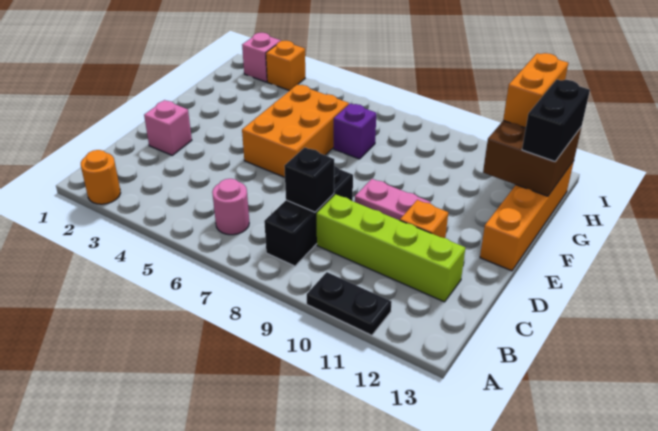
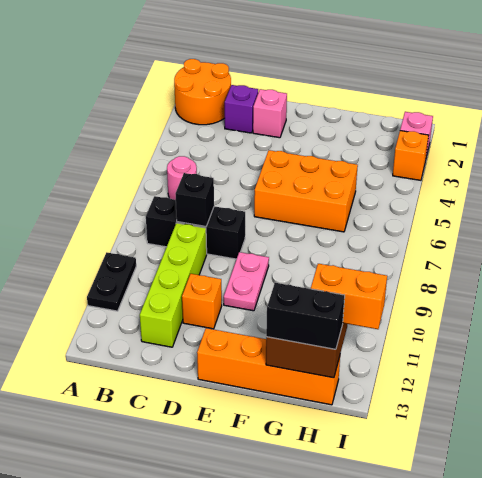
orange 1x1 round brick [81,150,121,204] -> orange 2x2 round brick [174,59,231,125]
purple 1x1 brick [334,103,376,159] -> purple 1x1 brick moved to [225,85,258,133]

